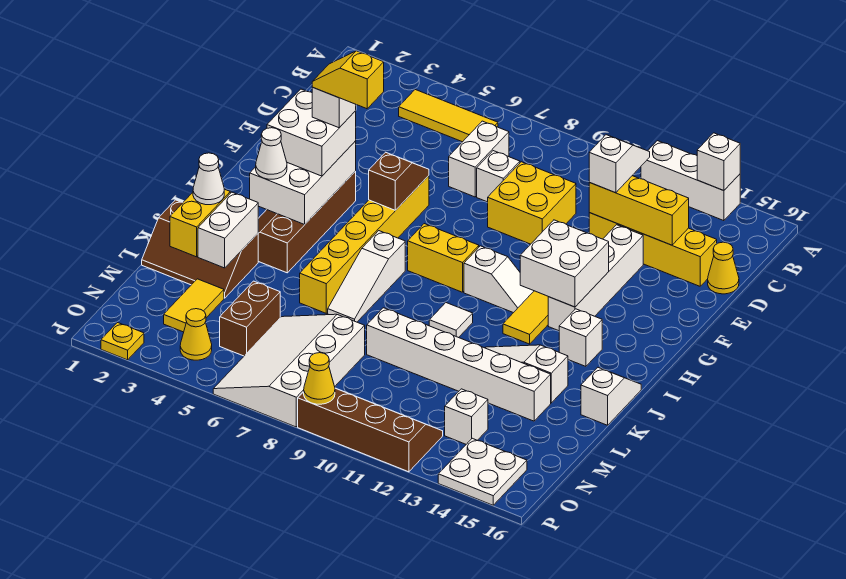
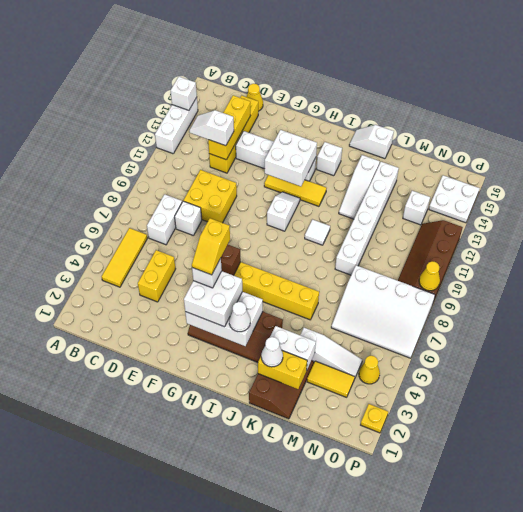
white 1x2 brick [449,121,509,197] -> white 1x2 brick turned to [147,194,182,245]
yellow 1x2 brick [408,224,479,292] -> yellow 1x2 brick moved to [138,250,175,302]
white 1x3 slope [328,231,405,322] -> white 1x3 slope moved to [300,328,362,377]
brown 1x2 brick [220,281,280,356] -> none

